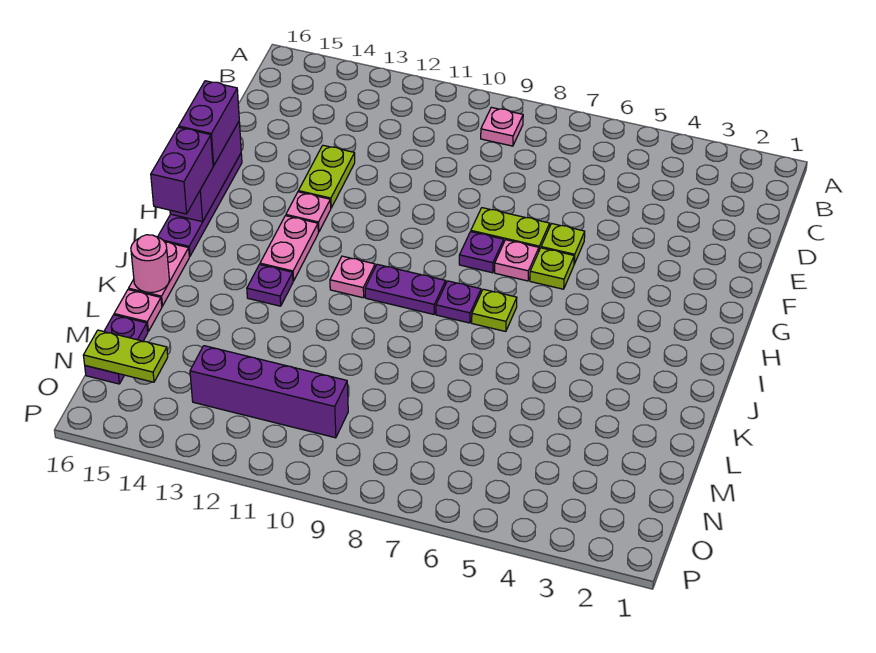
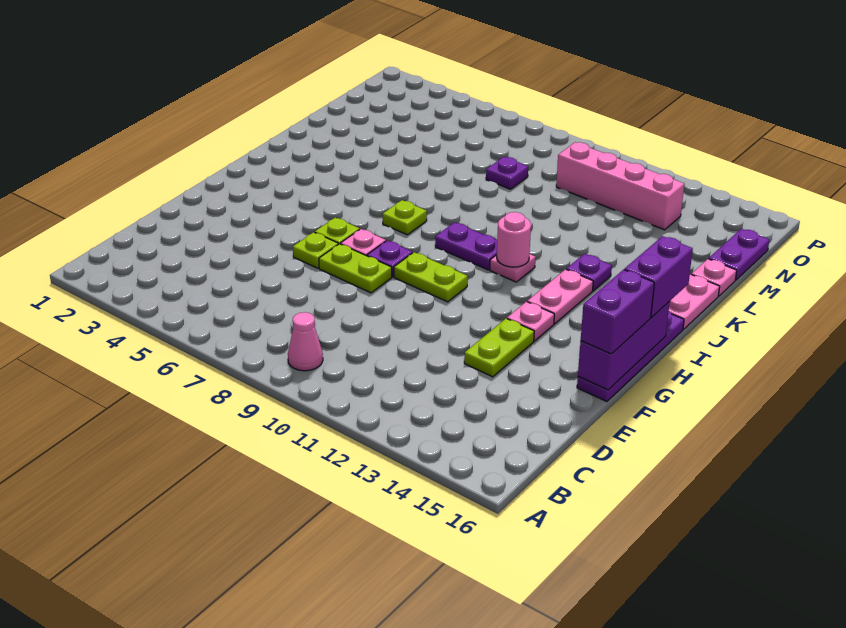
pink 1x1 plate [481,107,523,146] -> pink 1x1 cone [288,312,323,371]
purple 1x1 plate [436,281,481,323] -> purple 1x1 plate moved to [486,157,528,189]
pink 1x1 round brick [131,235,169,292] -> pink 1x1 round brick moved to [497,212,531,267]
purple 1x4 brick [190,346,348,438] -> pink 1x4 brick [556,142,684,230]
lime 1x2 plate [83,330,168,382] -> lime 1x2 plate moved to [394,252,468,302]

